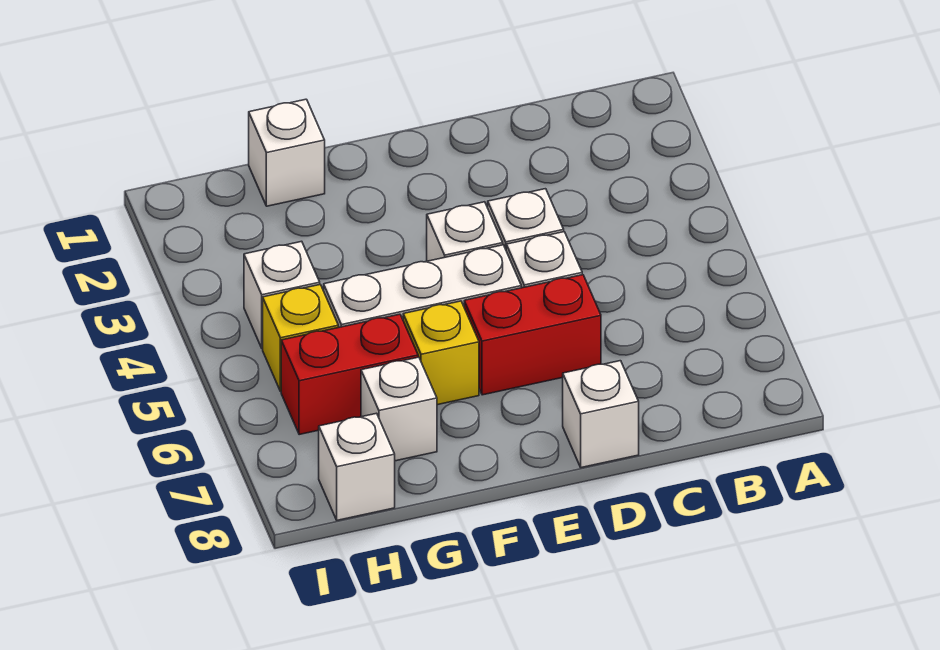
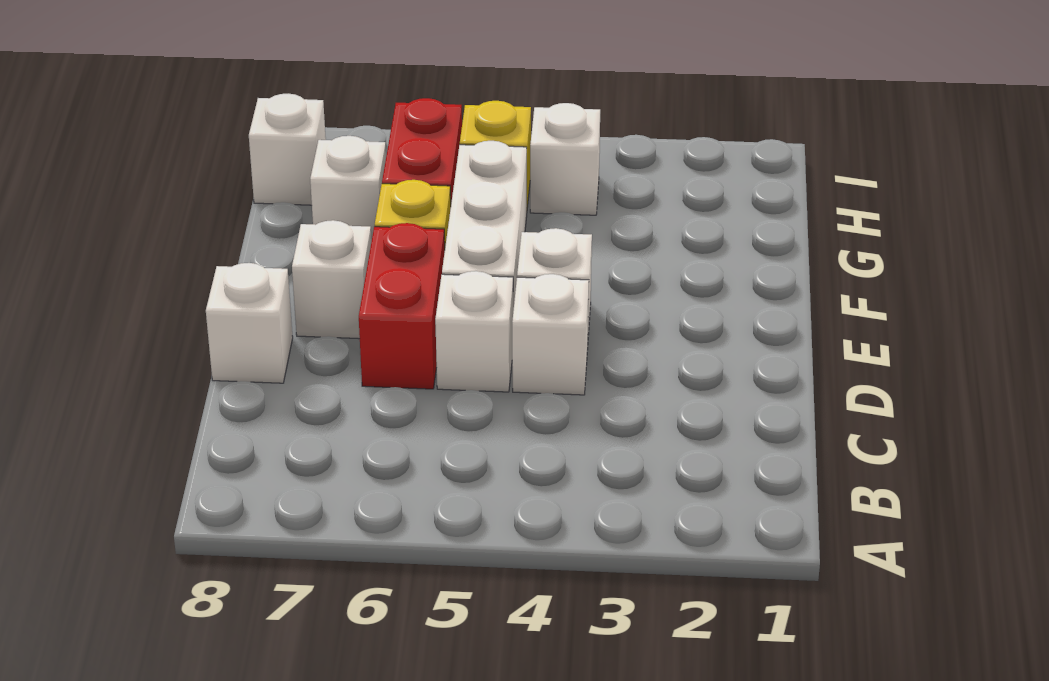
white 1x1 brick [249,99,325,206] -> white 1x1 brick moved to [292,220,371,339]

